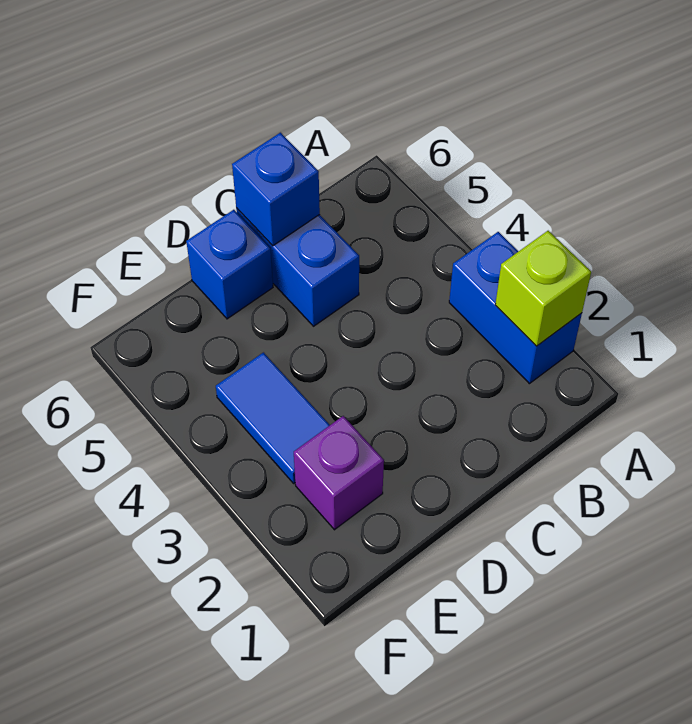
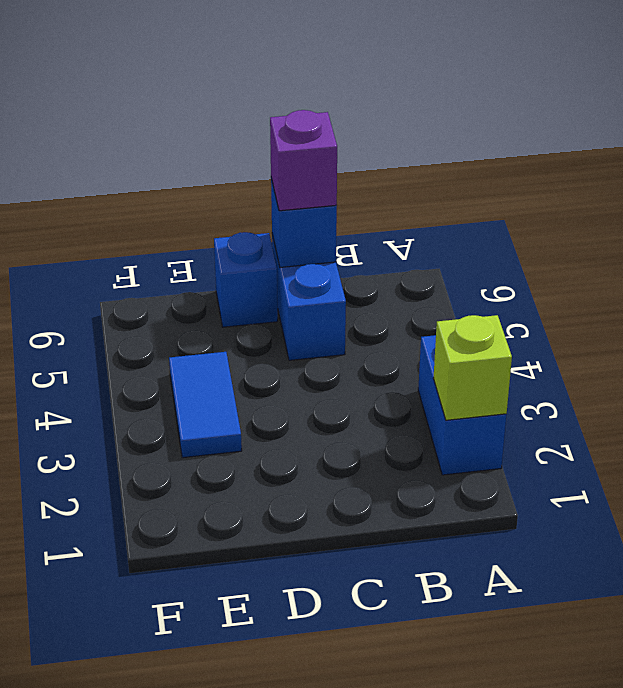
purple 1x1 brick [294,416,384,530] -> purple 1x1 brick moved to [270,110,337,211]

